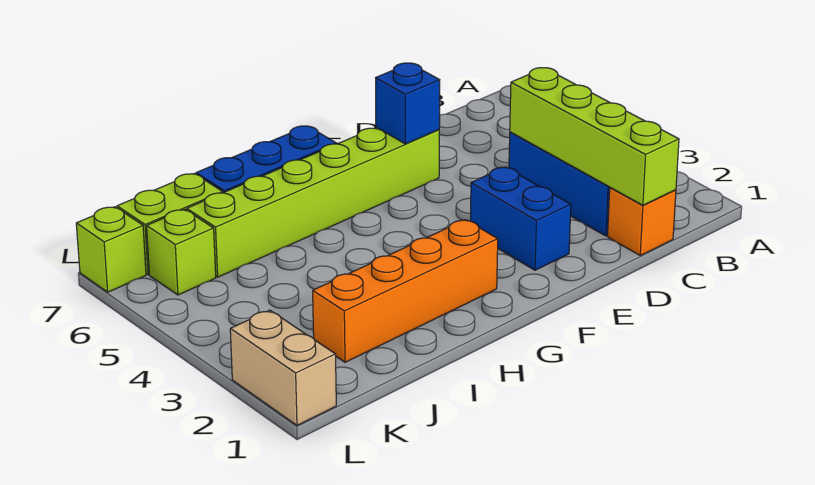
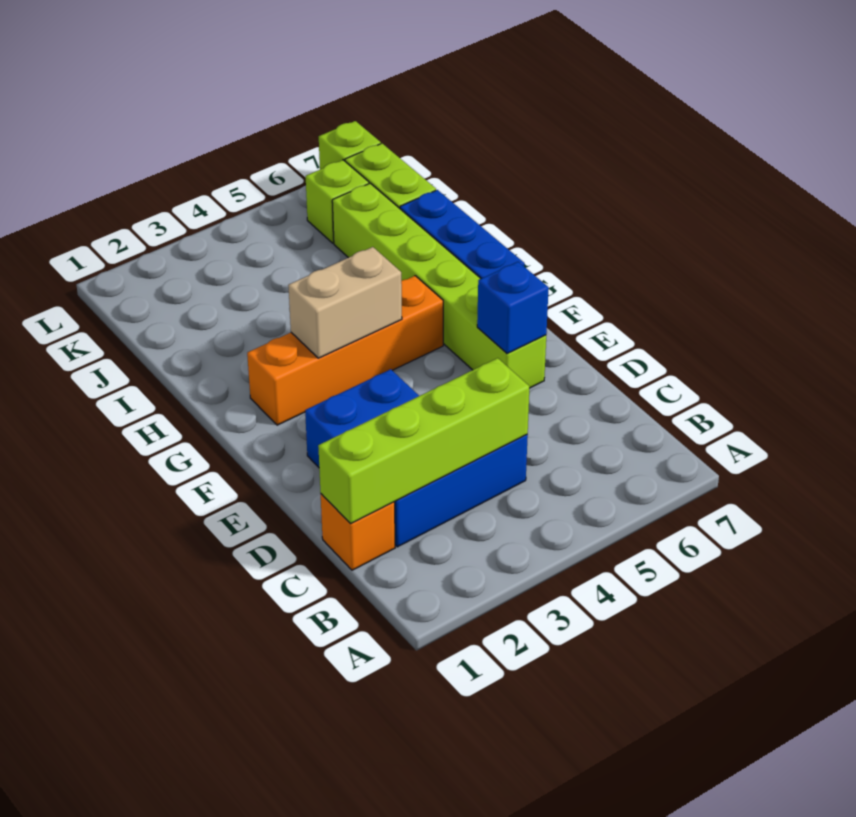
orange 1x4 brick [313,220,498,362] -> orange 1x4 brick turned to [247,276,443,425]
tan 1x2 brick [230,310,336,425] -> tan 1x2 brick moved to [288,247,402,358]

